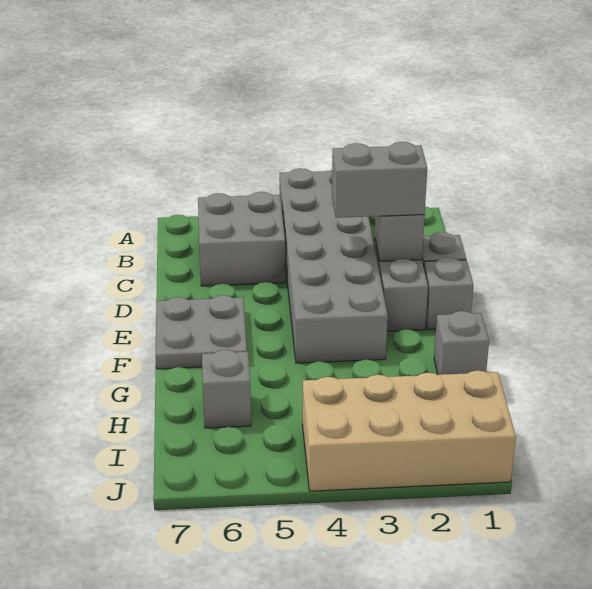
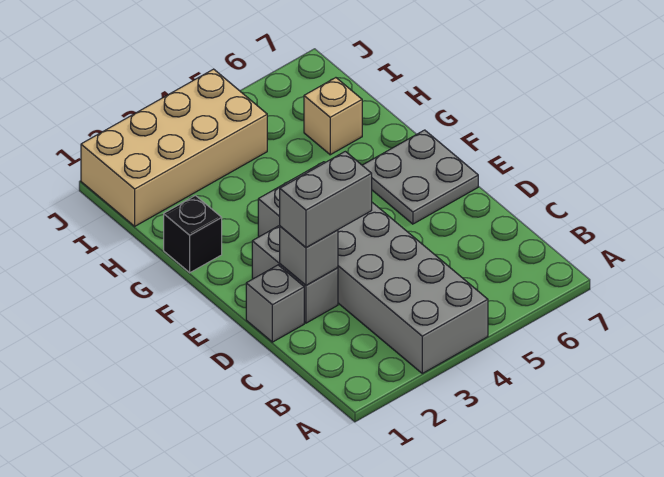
grey 2x2 brick [198,192,285,286] -> none
grey 1x1 brick [424,257,474,330] -> none
grey 1x1 brick [434,311,489,375] -> black 1x1 brick [164,196,222,273]
grey 1x1 brick [202,350,251,428] -> tan 1x1 brick [304,78,362,155]

